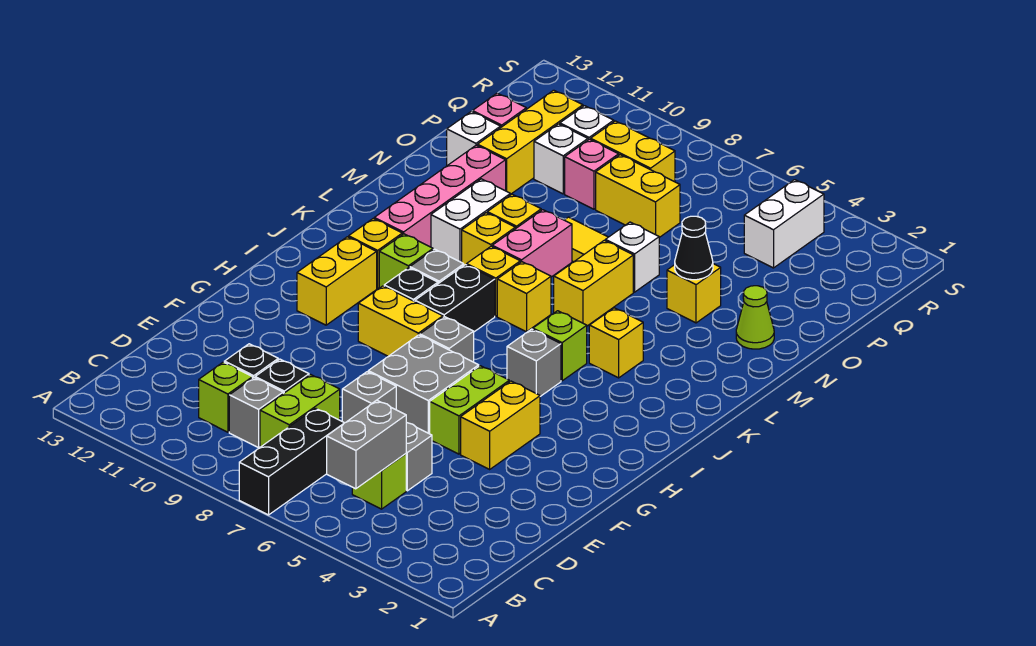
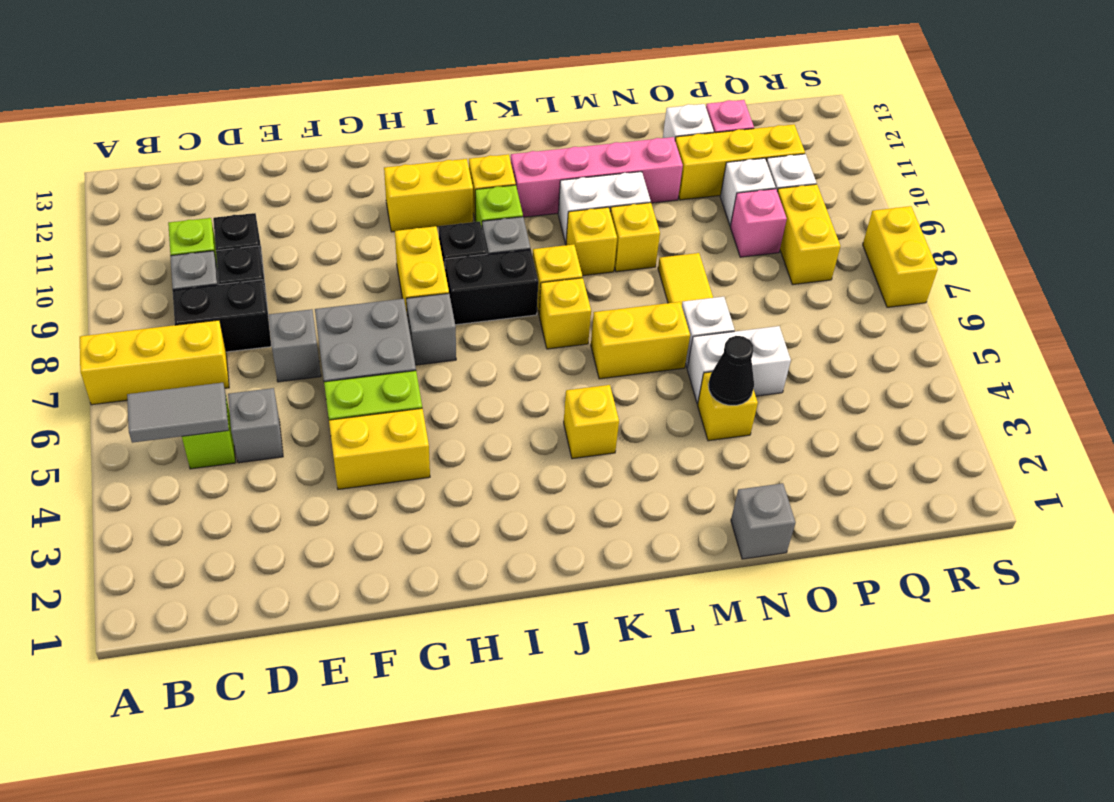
black 1x3 brick [239,408,344,515] -> yellow 1x3 brick [80,320,229,405]
grey 1x2 brick [327,400,406,489] -> grey 1x2 tile [127,383,229,443]
lime 1x2 brick [260,375,340,447] -> black 1x2 brick [173,280,272,352]
grey 1x1 brick [507,329,561,396] -> grey 1x1 brick moved to [731,483,796,559]
lime 1x1 brick [533,311,587,381] -> none
pink 1x2 brick [492,210,572,277] -> none
lime 1x1 cone [736,286,774,349] -> none
yellow 1x2 brick [596,155,680,237] -> yellow 1x2 brick moved to [863,206,938,307]
white 1x2 brick [744,180,824,268] -> white 1x2 brick moved to [687,326,791,404]

